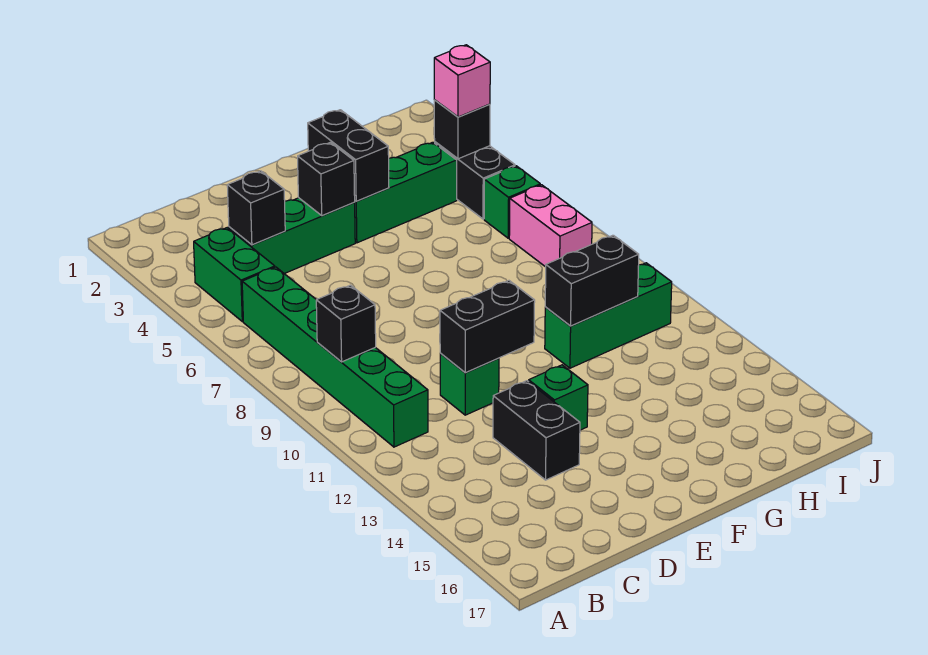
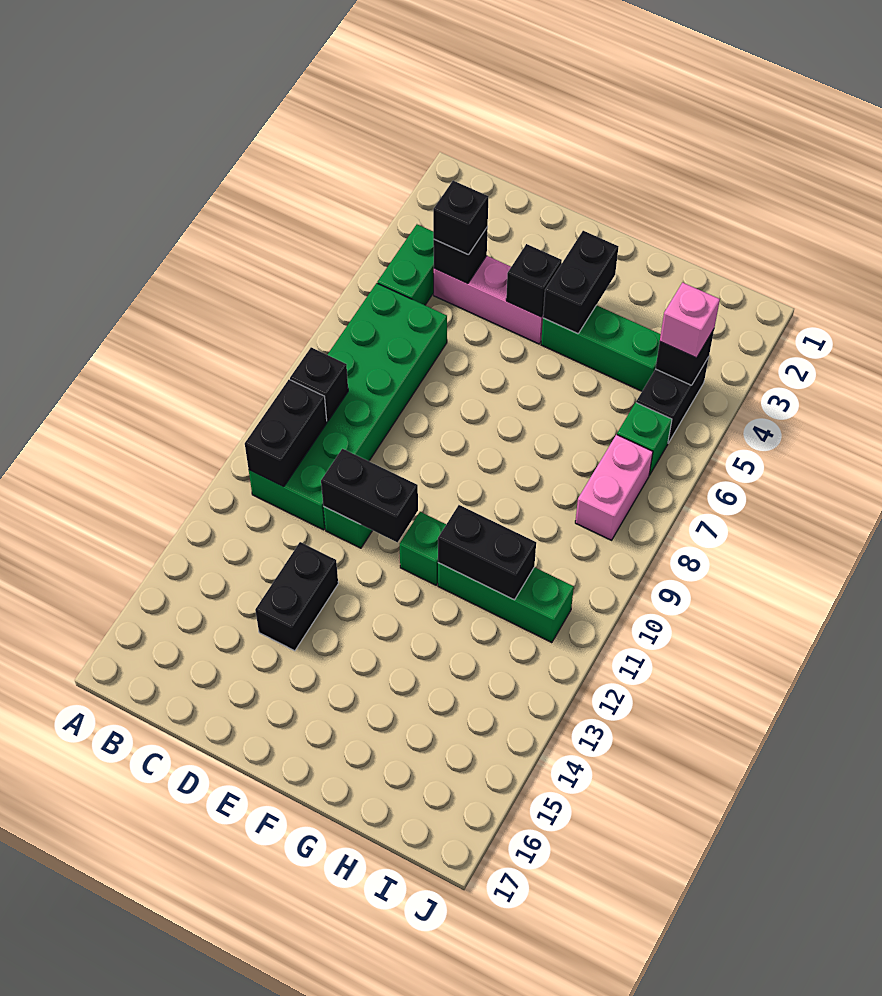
green 1x6 brick [242,267,428,447] -> green 2x6 brick [249,283,447,530]
none -> black 1x2 brick [245,380,327,487]
green 1x3 brick [229,198,355,274] -> pink 1x3 brick [434,256,543,344]
none -> black 1x1 brick [433,181,489,255]
green 1x1 brick [529,365,588,430] -> green 1x1 brick moved to [400,512,446,585]

